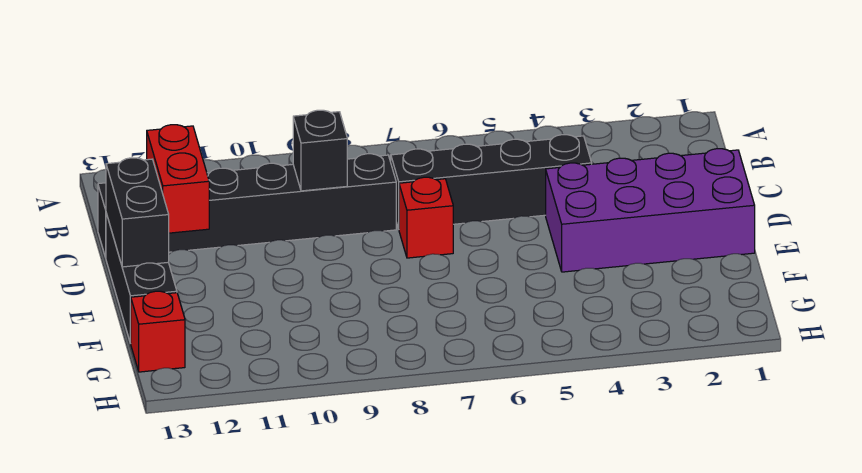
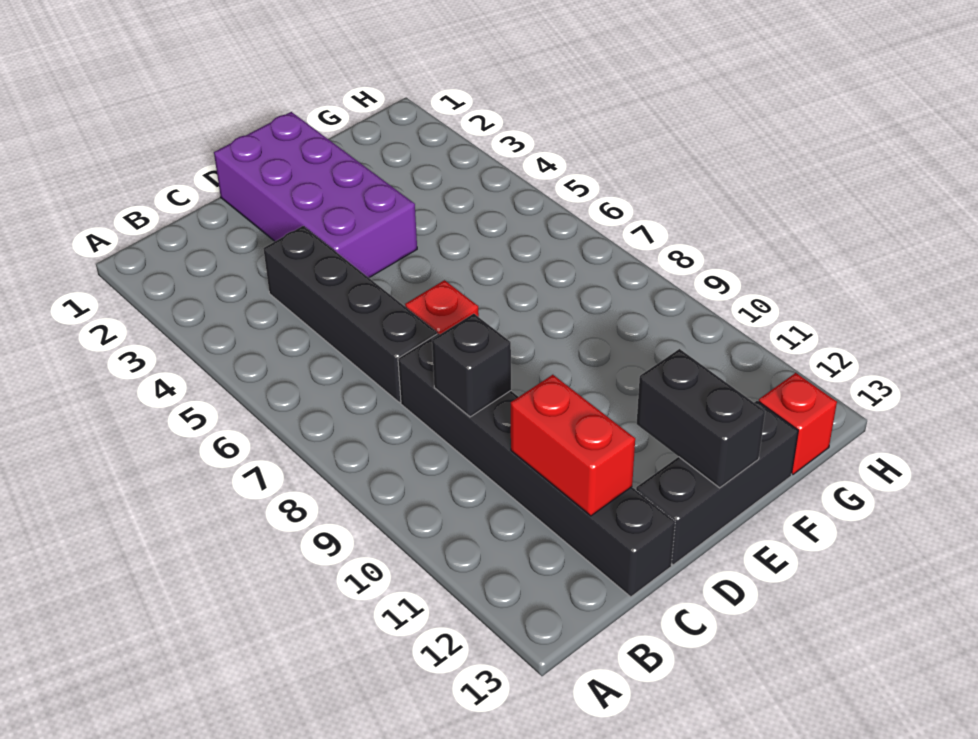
red 1x2 brick [147,125,209,233] -> red 1x2 brick turned to [511,375,635,516]
black 1x2 brick [106,158,169,267] -> black 1x2 brick turned to [637,349,765,488]

